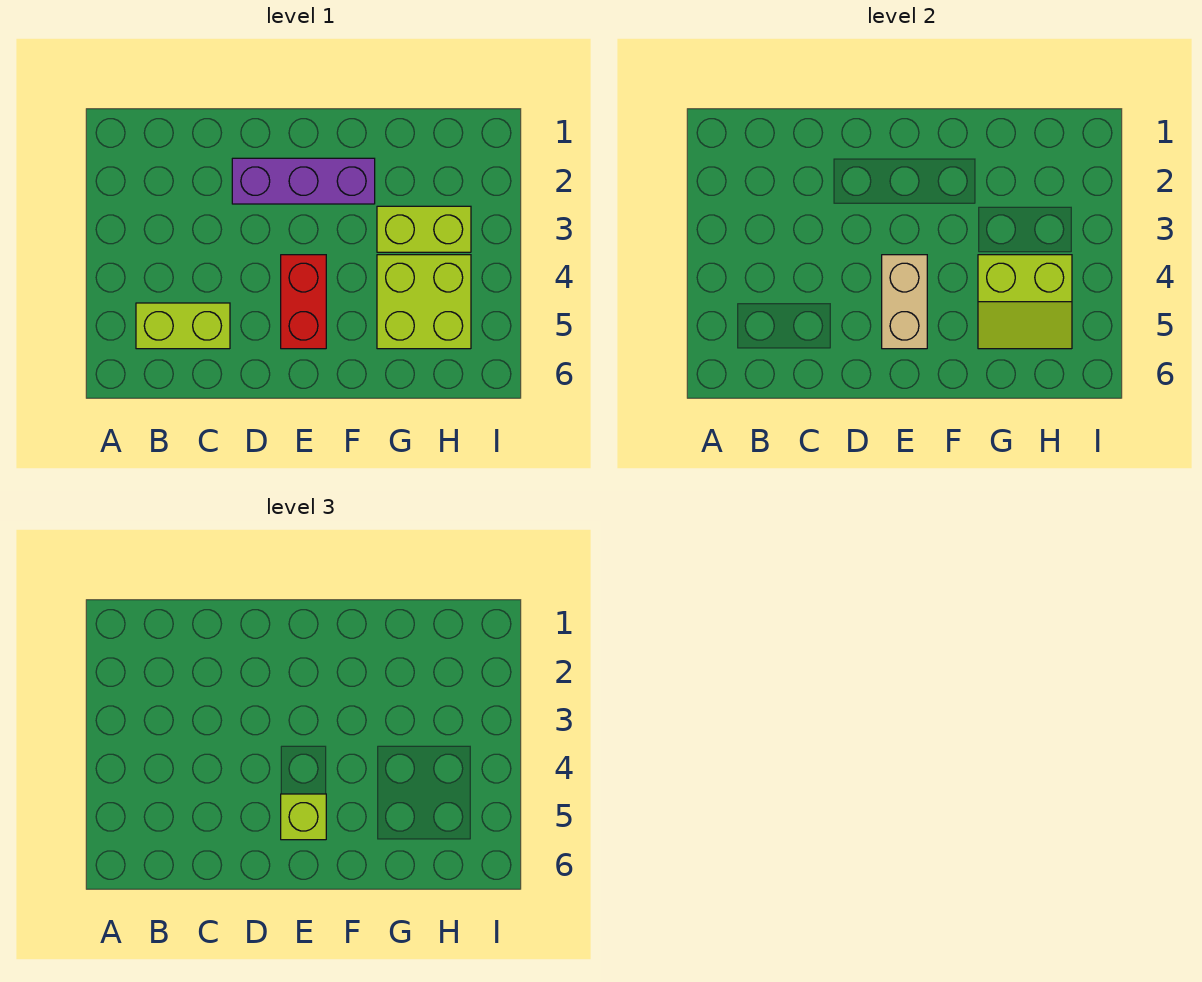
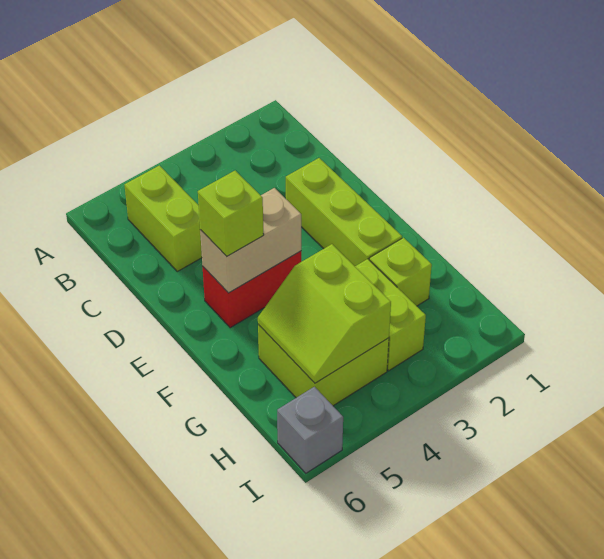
purple 1x3 brick [232,158,375,204] -> lime 1x3 brick [286,158,402,266]
none -> lime 1x1 brick [369,238,432,306]
none -> grey 1x1 brick [277,387,343,473]

